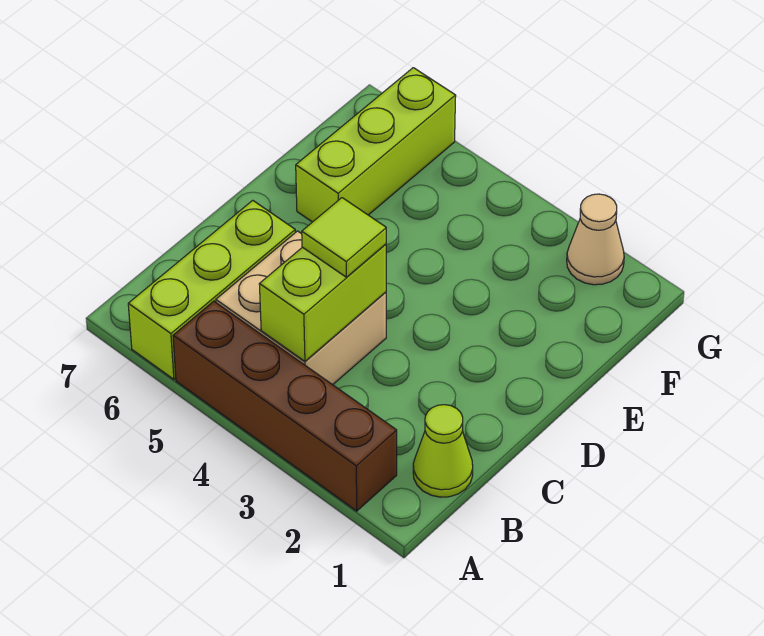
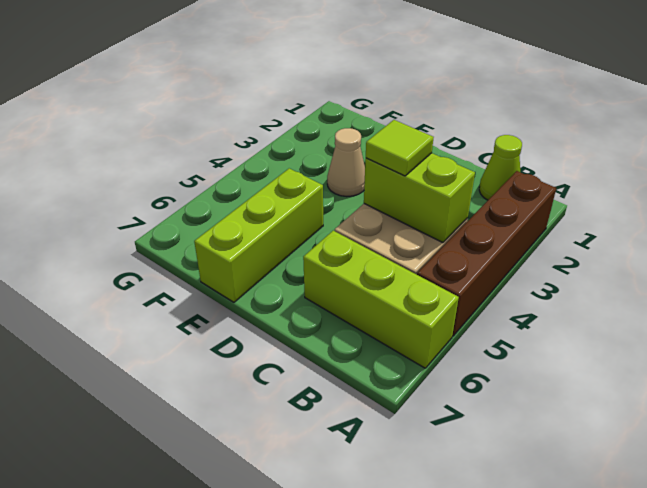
lime 1x3 brick [296,68,456,222] -> lime 1x3 brick turned to [194,168,323,302]
tan 1x1 cone [567,194,624,285] -> tan 1x1 cone moved to [327,128,365,197]

